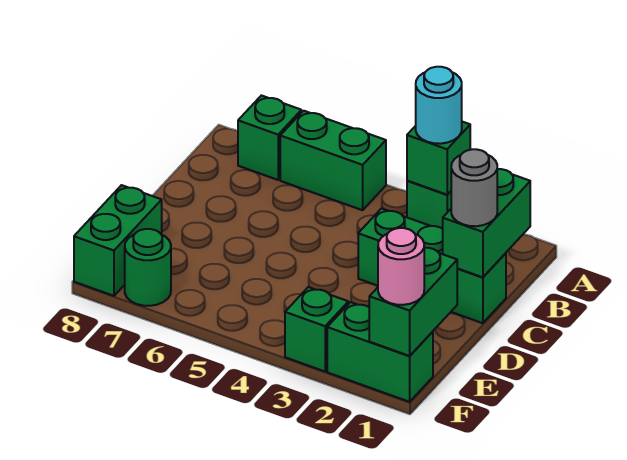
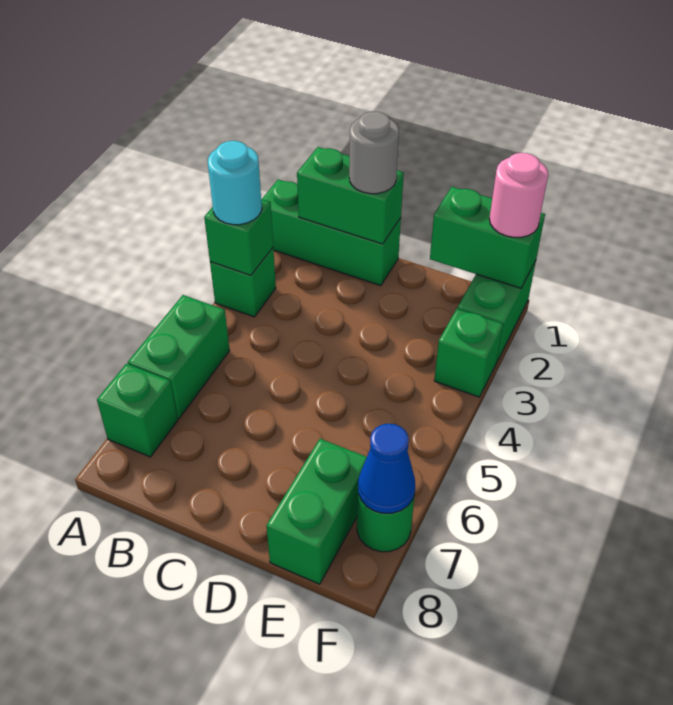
green 1x3 brick [358,208,506,323] -> green 1x3 brick turned to [262,179,401,286]
green 1x2 brick [74,185,162,296] -> green 1x2 brick turned to [266,439,367,584]
none -> blue 1x1 cone [358,424,415,513]

